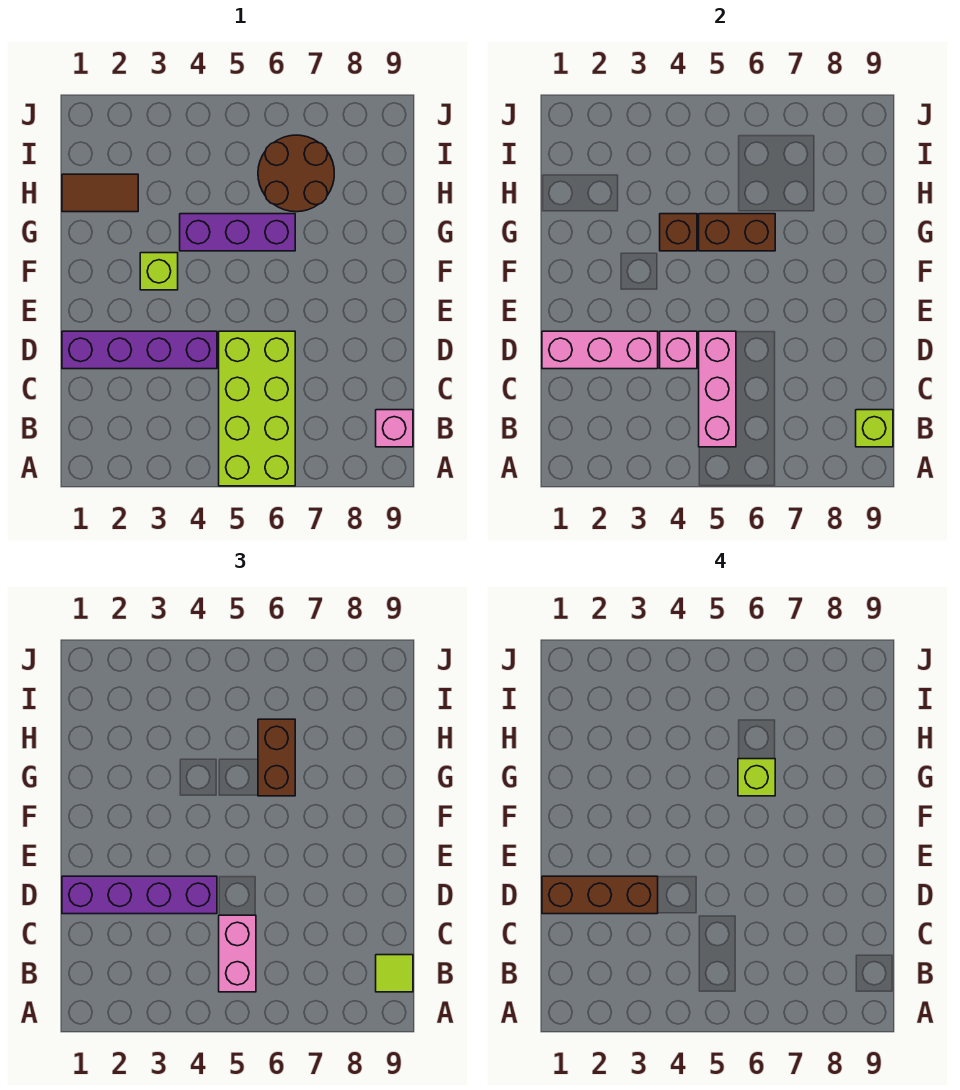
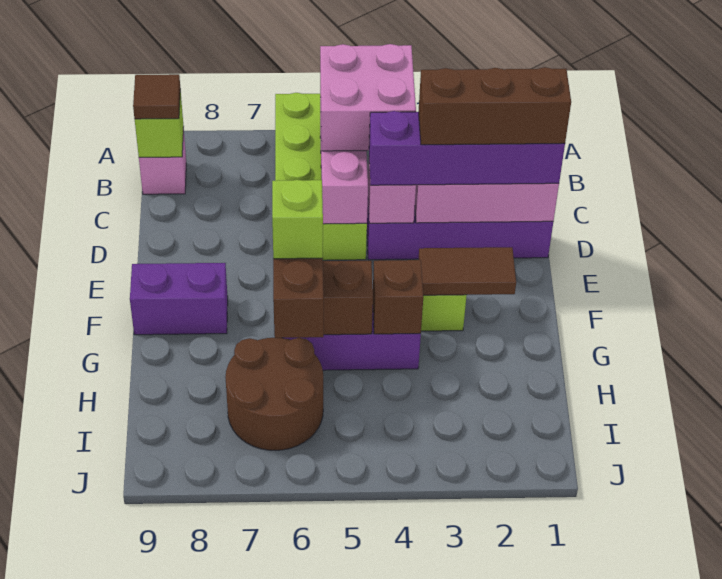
pink 1x2 brick [219,915,256,992] -> pink 2x2 brick [320,44,416,151]
lime 1x1 tile [376,955,413,992] -> brown 1x1 tile [133,74,180,119]
none -> purple 1x2 brick [130,263,228,335]
brown 1x2 tile [62,174,138,212] -> brown 1x2 tile moved to [418,247,516,295]

